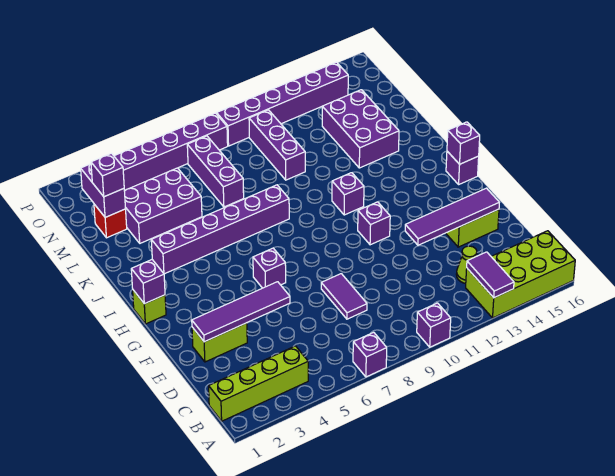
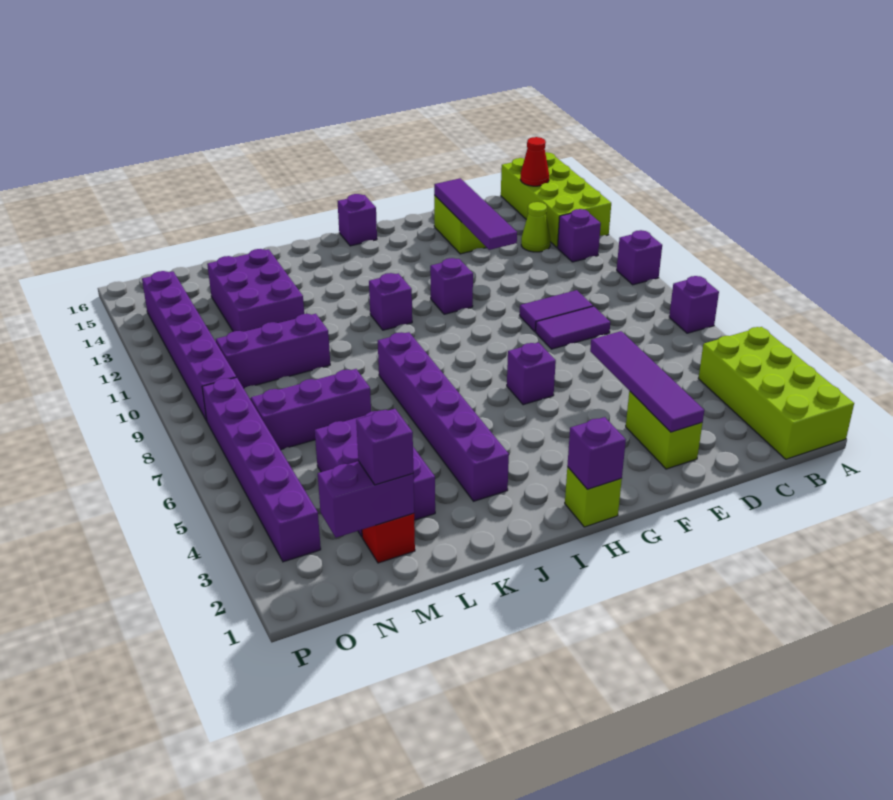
purple 1x2 tile [467,252,514,298] -> purple 1x2 tile moved to [520,290,593,332]
lime 1x4 brick [209,346,308,421] -> lime 2x4 brick [698,327,854,459]
none -> red 1x1 cone [521,137,549,186]
purple 1x1 brick [447,122,480,164] -> purple 1x1 brick moved to [558,209,601,262]
purple 2x3 brick [322,90,399,168] -> purple 2x3 brick turned to [207,249,304,332]

